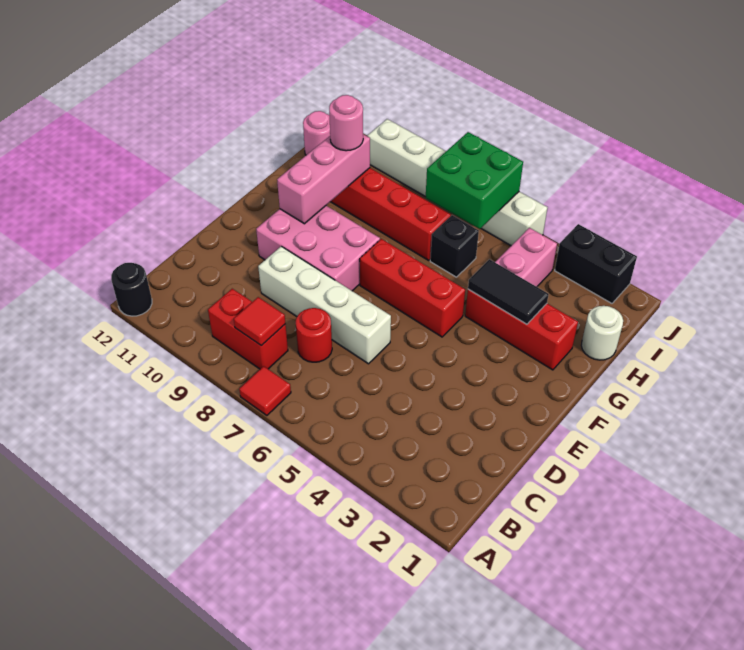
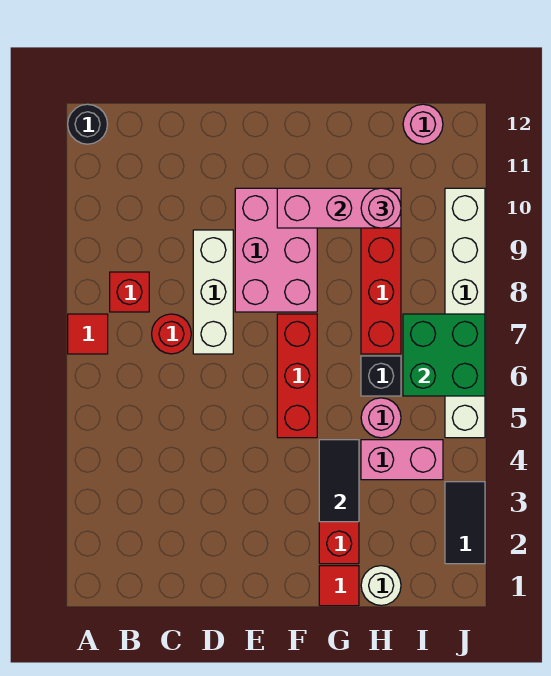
red 1x2 brick [208,289,288,369] -> red 1x1 brick [110,272,149,312]
red 1x1 tile [234,297,285,346] -> red 1x1 tile moved to [319,566,359,606]
white 1x4 brick [258,246,391,364] -> white 1x3 brick [193,230,233,354]
none -> pink 1x1 round brick [361,398,401,438]
black 1x2 brick [555,224,637,303] -> black 1x2 tile [445,482,485,564]

